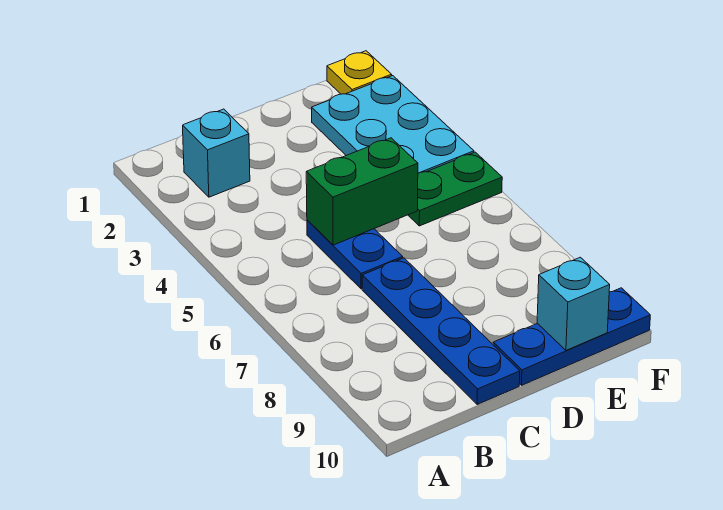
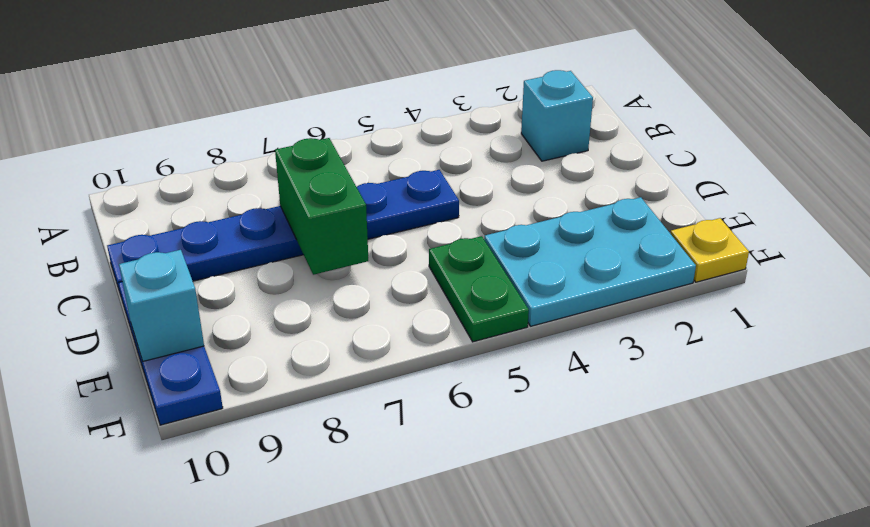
green 1x2 brick [306,138,418,245] -> green 1x2 brick moved to [275,138,368,275]

